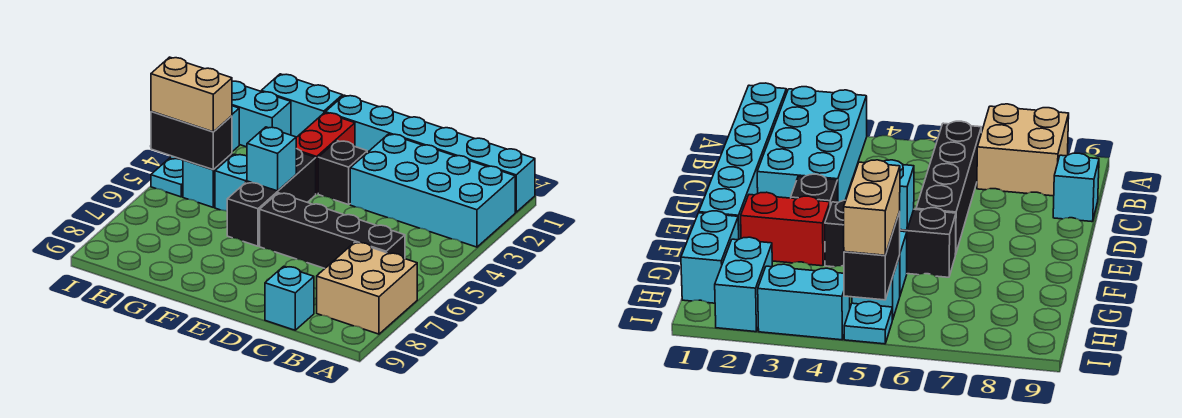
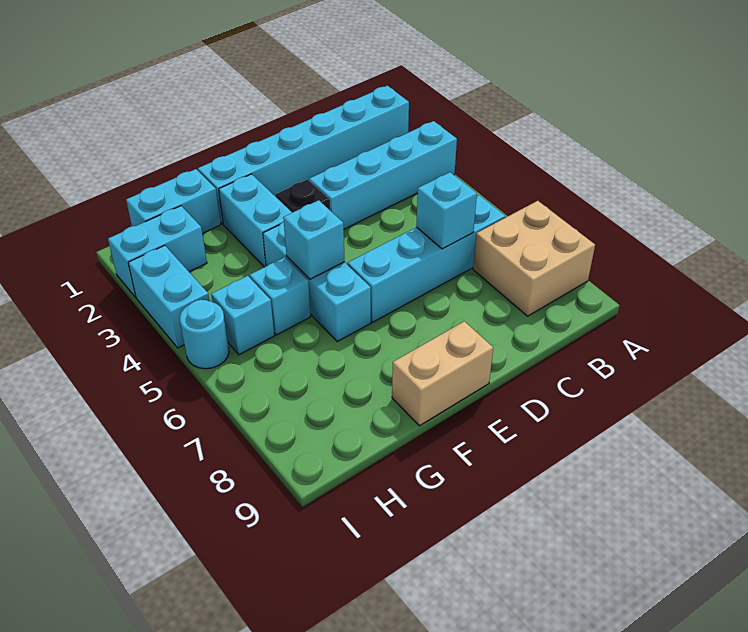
cyan 2x4 brick [350,134,515,247] -> cyan 1x4 brick [309,121,457,229]
black 1x4 brick [260,193,405,268] -> cyan 1x4 brick [348,195,505,322]
cyan 1x1 brick [265,266,314,330] -> cyan 1x1 brick moved to [416,172,477,249]
red 1x2 brick [296,113,355,194] -> cyan 1x2 brick [219,174,292,267]
black 1x3 brick [227,149,316,246] -> cyan 1x3 brick [263,222,371,341]
black 1x2 brick [151,111,232,169] -> none
tan 1x2 brick [151,57,232,132] -> tan 1x2 brick moved to [392,321,493,426]
cyan 1x1 plate [151,158,183,197] -> cyan 1x1 round brick [180,300,229,369]

